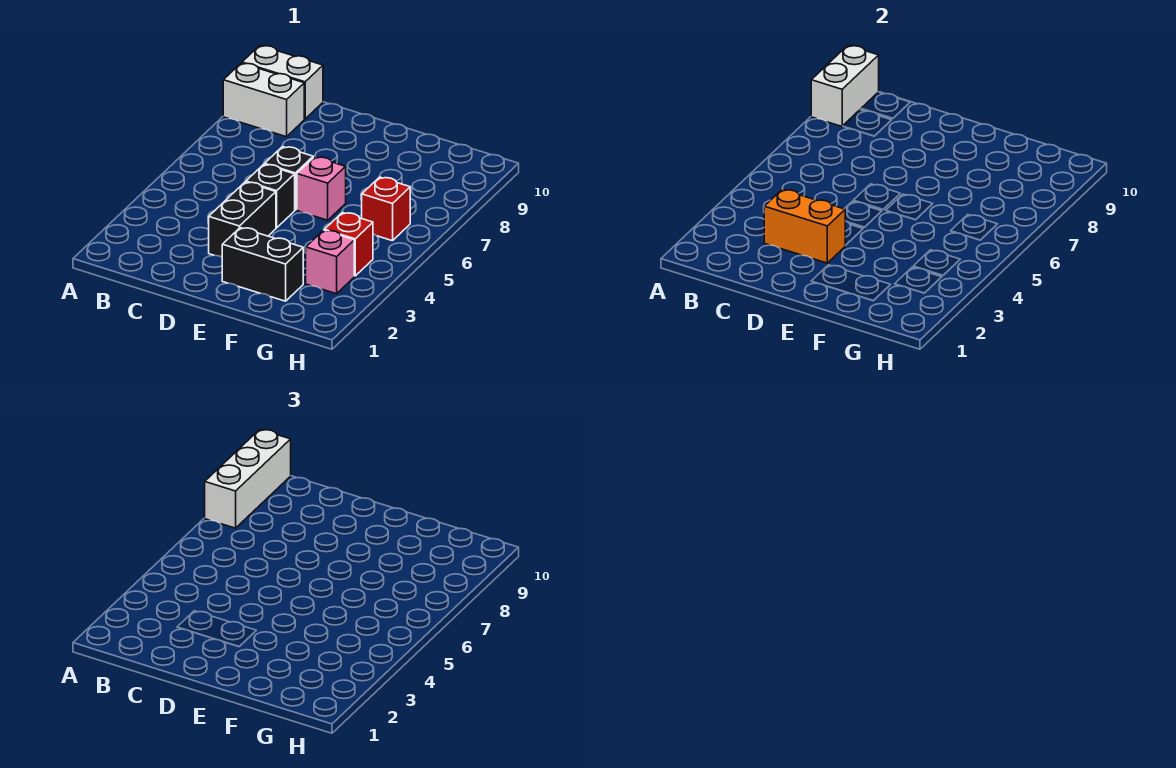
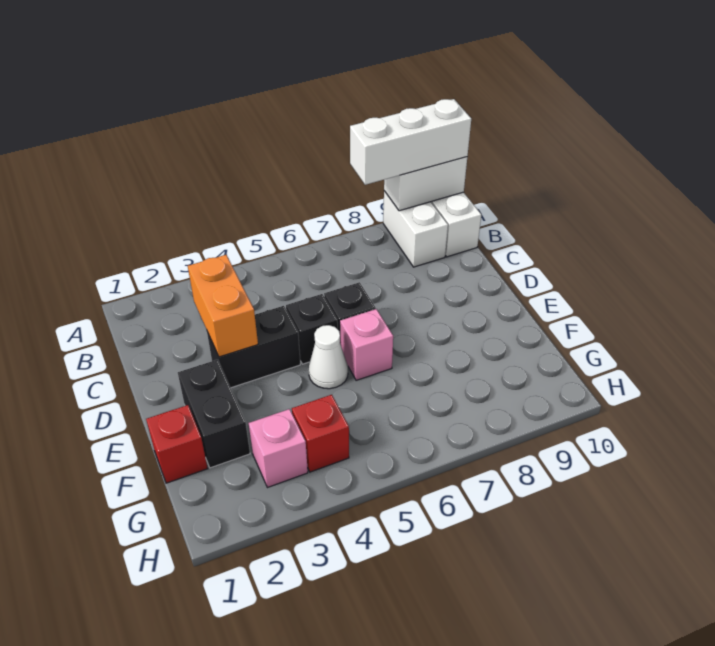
none -> white 1x1 cone [309,325,348,389]
red 1x1 brick [362,177,410,241] -> red 1x1 brick moved to [146,405,208,483]

